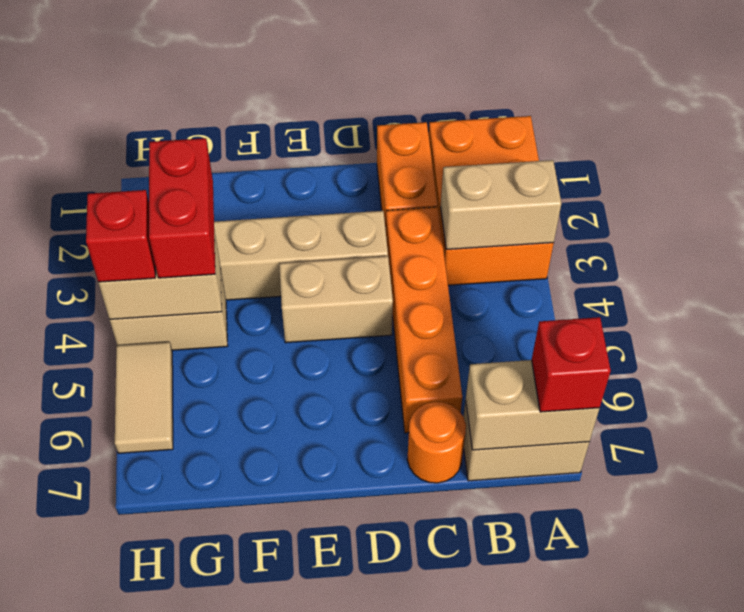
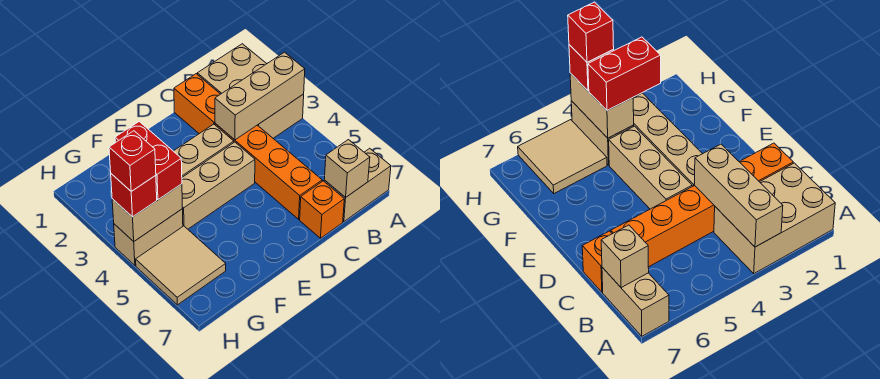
orange 2x3 brick [429,116,554,285] -> tan 2x3 brick [197,44,304,138]
tan 1x2 brick [441,160,561,250] -> tan 1x3 brick [215,52,305,140]
tan 1x2 brick [466,360,600,450] -> tan 1x1 brick [324,140,370,198]
red 1x1 brick [532,317,611,412] -> red 1x1 brick moved to [109,131,156,191]
orange 1x1 round brick [407,402,466,483] -> orange 1x1 brick [300,181,344,238]
tan 1x2 brick [279,256,393,343] -> tan 1x3 brick [182,142,255,229]
tan 1x2 tile [115,342,173,453] -> tan 2x2 tile [136,226,226,305]

